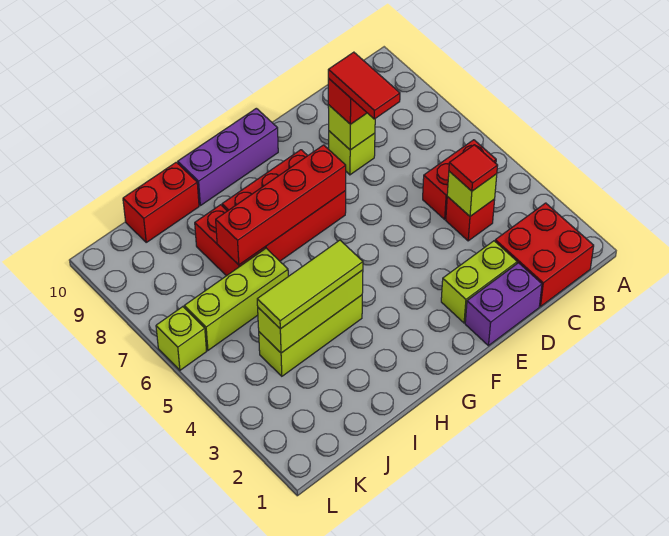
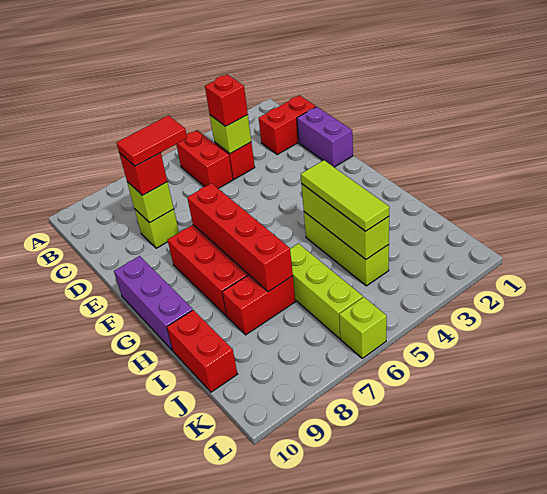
red 2x2 brick [495,203,594,307] -> red 1x2 brick [259,95,316,154]
red 1x1 tile [449,145,498,191] -> red 1x1 brick [205,74,248,126]
lime 1x2 brick [441,241,517,323] -> none

